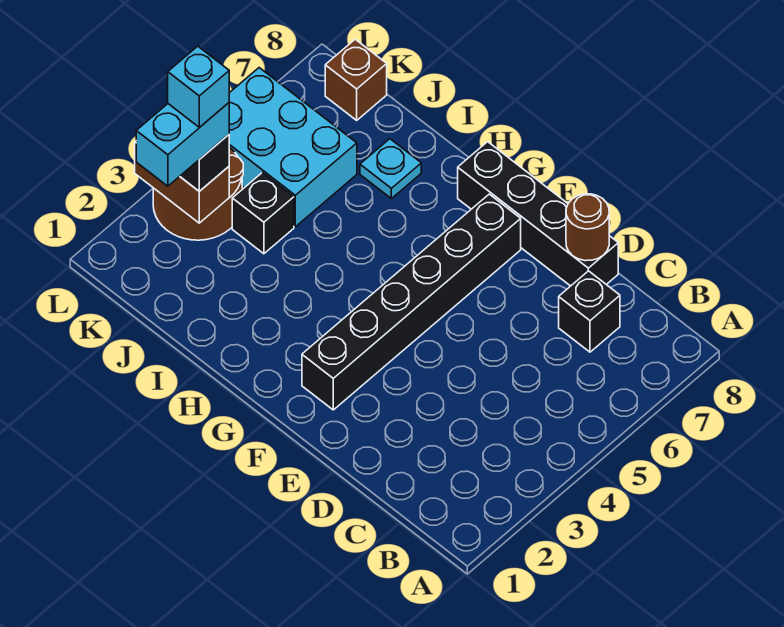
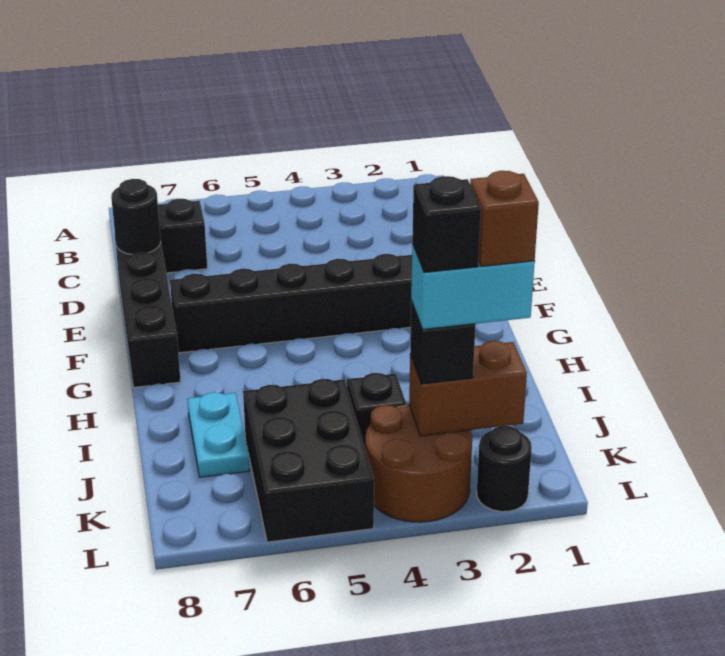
brown 1x1 round brick [566,194,609,261] -> black 1x1 round brick [111,179,161,255]
cyan 1x1 plate [360,139,421,199] -> cyan 1x2 plate [187,392,250,477]
cyan 2x3 brick [229,68,357,227] -> black 2x3 brick [243,379,374,542]
brown 1x2 brick [135,141,229,223] -> brown 1x2 brick turned to [409,341,527,436]
cyan 1x1 brick [168,46,229,128] -> black 1x1 brick [412,176,481,272]
brown 1x1 brick [325,39,387,120] -> brown 1x1 brick moved to [470,171,539,266]
none -> black 1x1 round brick [477,426,532,512]

